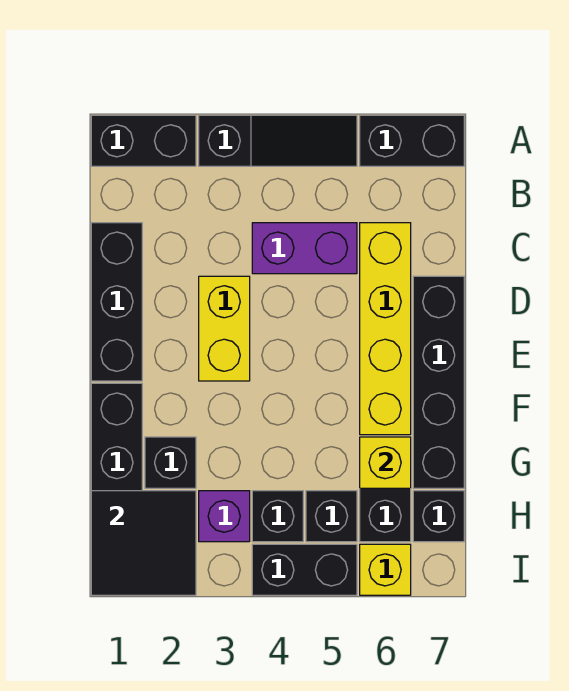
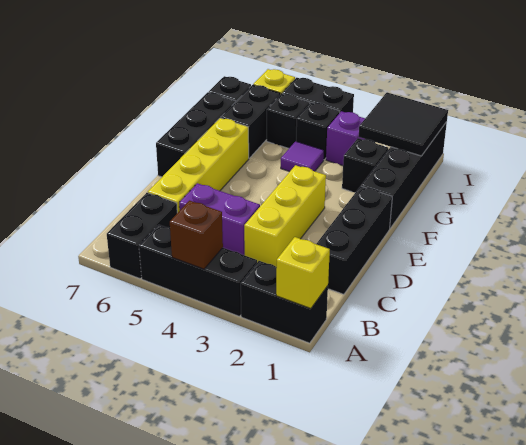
black 1x3 slope [199,115,357,166] -> black 1x3 brick [139,225,257,316]
none -> brown 1x1 brick [170,201,223,269]
black 1x2 brick [360,115,464,166] -> black 1x2 brick turned to [107,193,177,279]
yellow 1x2 brick [199,276,250,381] -> yellow 1x3 brick [244,165,326,267]
black 1x4 brick [413,276,464,488] -> black 1x3 brick [156,92,235,177]
none -> purple 1x1 tile [281,141,324,172]
yellow 1x1 brick [360,437,411,488] -> yellow 1x1 brick moved to [276,237,330,309]

